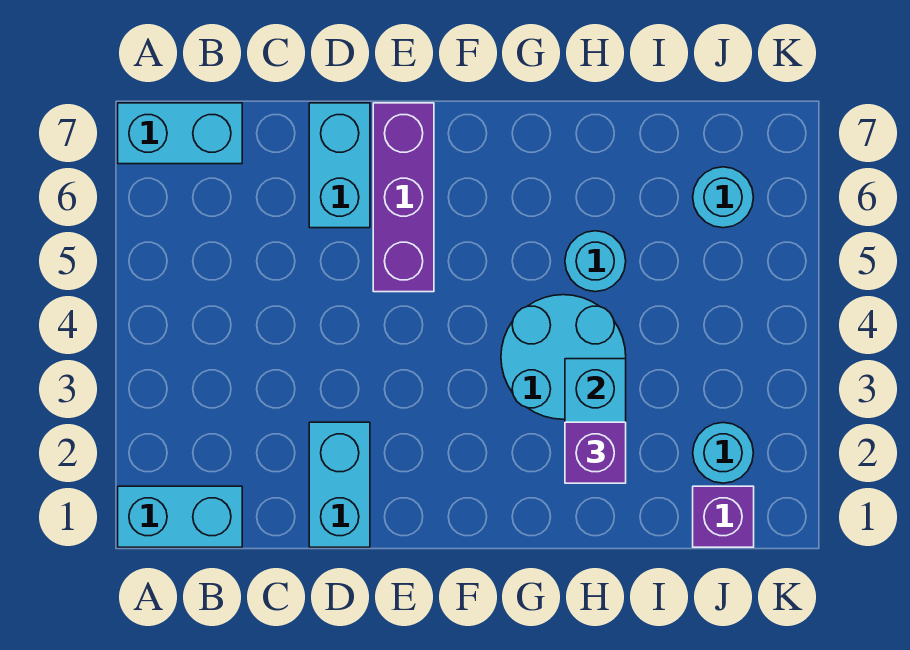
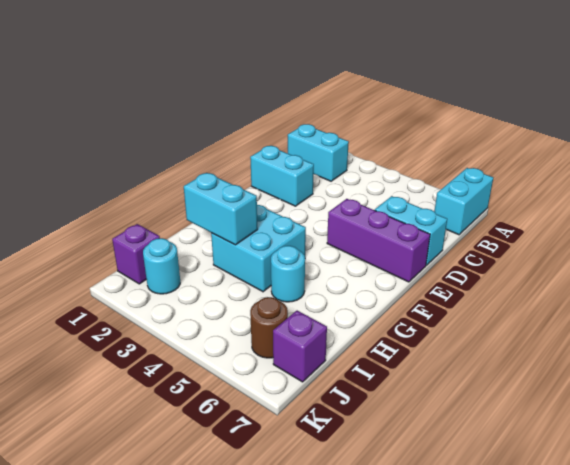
cyan 1x2 brick [118,486,242,547] -> cyan 1x2 brick turned to [288,124,349,181]
cyan 2x2 round brick [501,295,626,419] -> cyan 2x2 brick [211,205,306,292]
purple 1x1 brick [565,422,626,483] -> purple 1x1 brick moved to [273,311,327,382]
cyan 1x1 round brick [693,167,753,228] -> brown 1x1 round brick [250,297,288,358]

